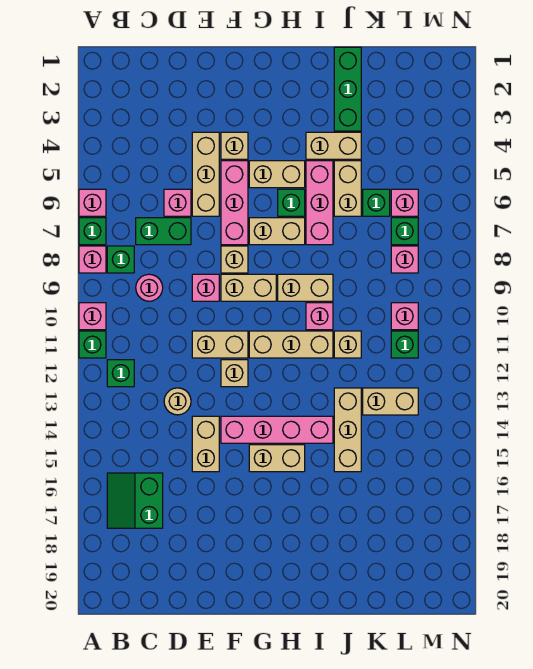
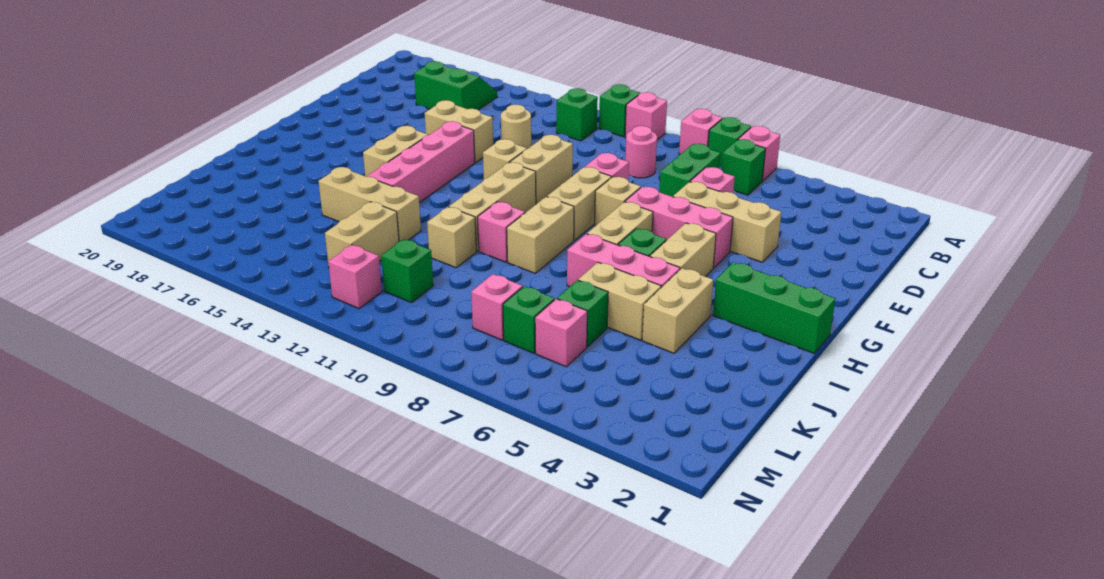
green 1x1 brick [107,246,134,273] -> green 1x1 brick moved to [721,139,766,195]
tan 1x1 brick [221,132,248,159] -> none
green 1x3 brick [334,47,361,131] -> green 1x3 brick moved to [713,262,835,353]
pink 1x1 brick [391,303,418,330] -> pink 1x1 brick moved to [328,245,382,308]

